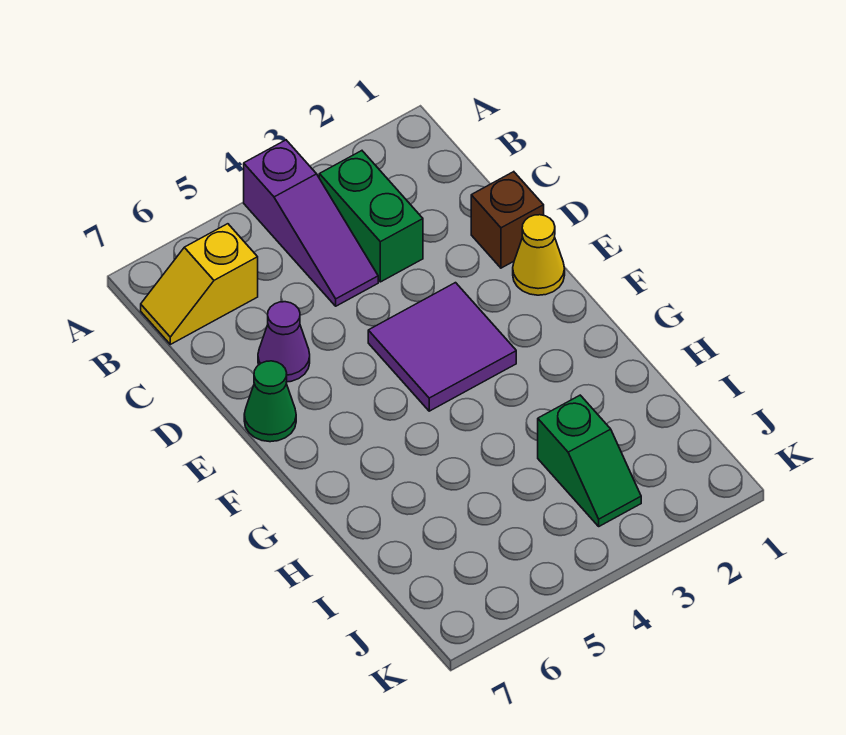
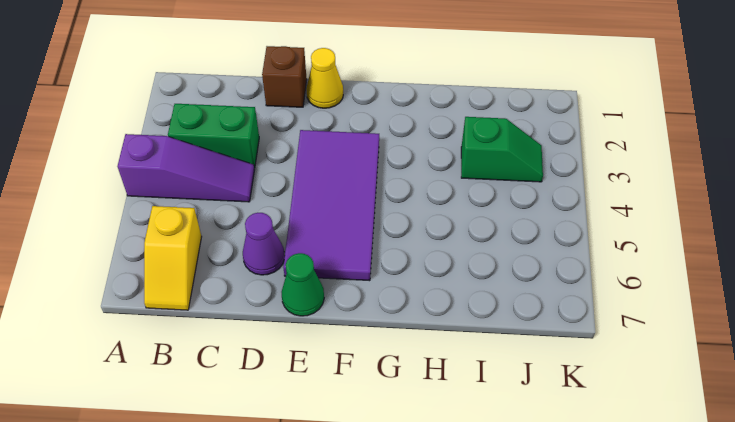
purple 2x2 tile [368,283,516,411] -> purple 2x4 tile [283,130,379,281]

